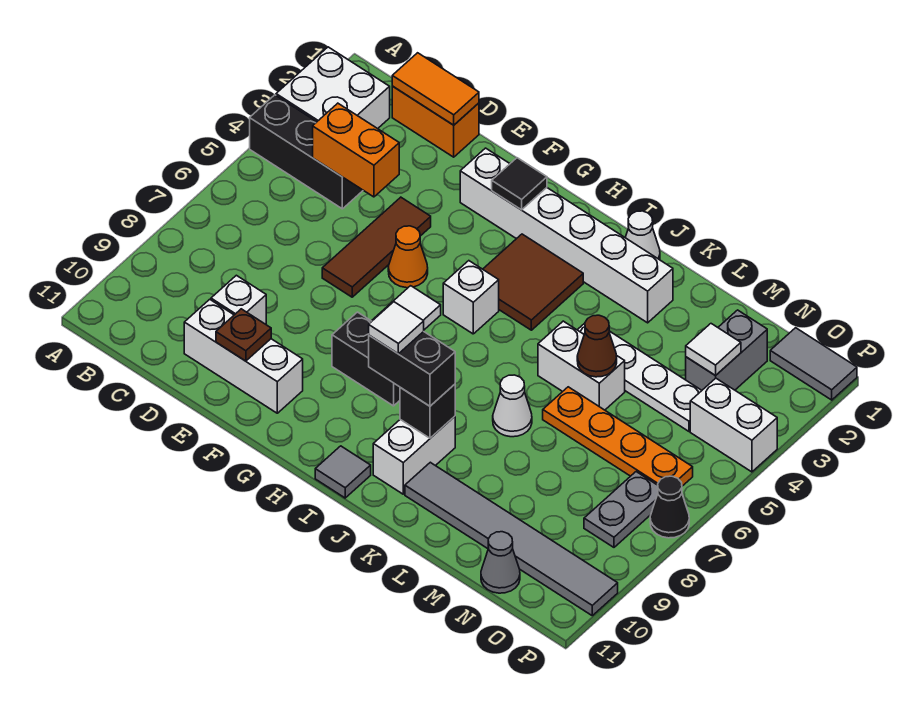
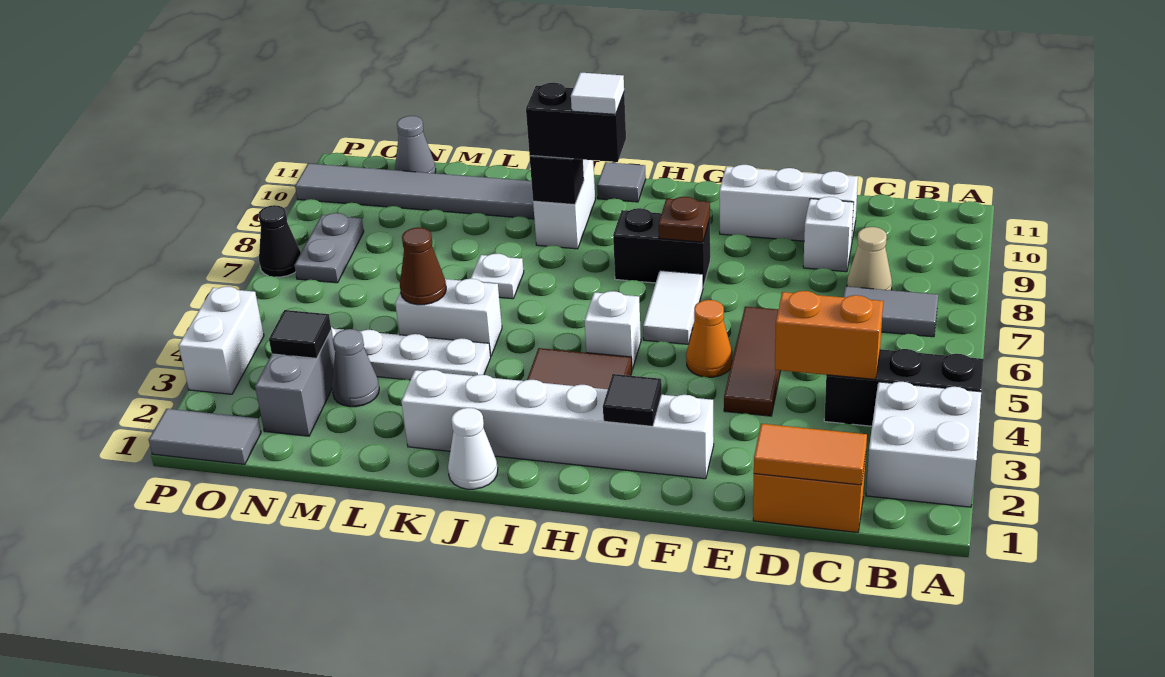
none -> grey 1x2 tile [843,286,938,337]
none -> tan 1x1 cone [847,227,892,290]
brown 1x1 plate [216,309,271,361] -> brown 1x1 plate moved to [659,197,710,242]
white 1x1 cone [493,375,532,437] -> white 1x1 plate [471,254,524,299]
orange 1x4 plate [543,387,693,486] -> none
none -> grey 1x1 cone [332,329,379,407]
white 1x1 tile [686,324,741,376] -> black 1x1 tile [269,310,331,358]
white 1x2 brick [690,378,777,472] -> white 1x2 brick turned to [179,287,264,394]

